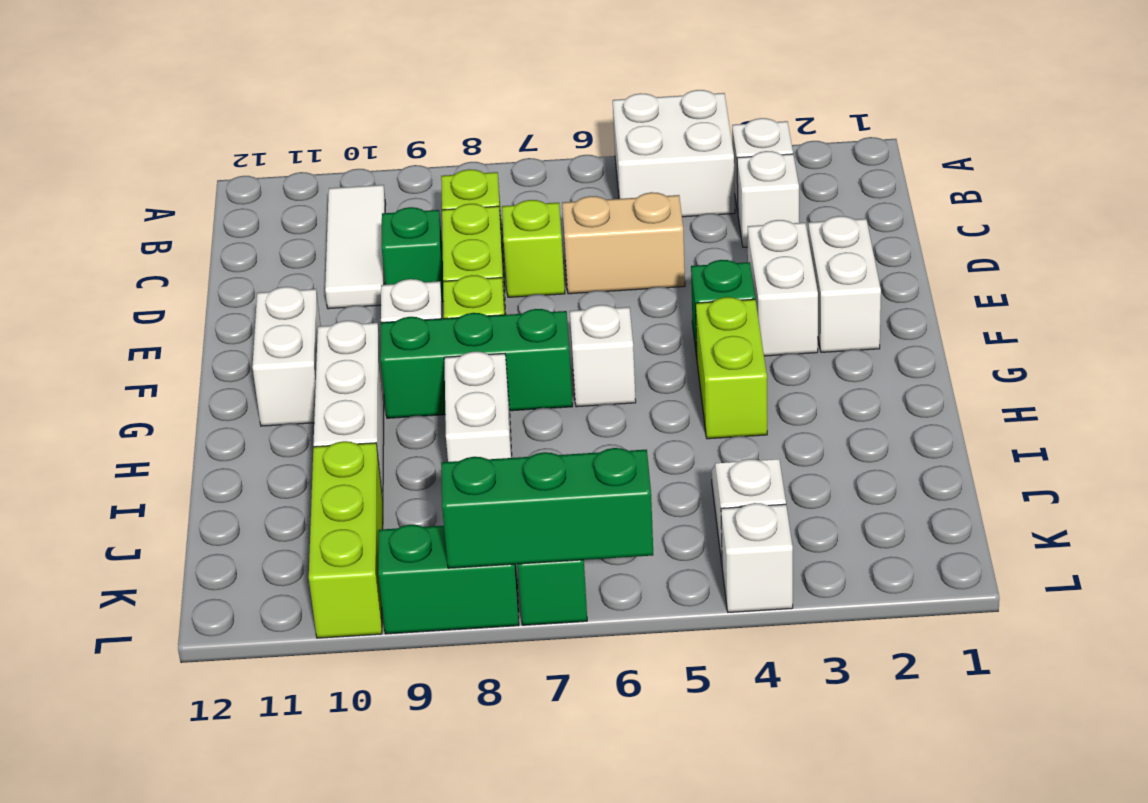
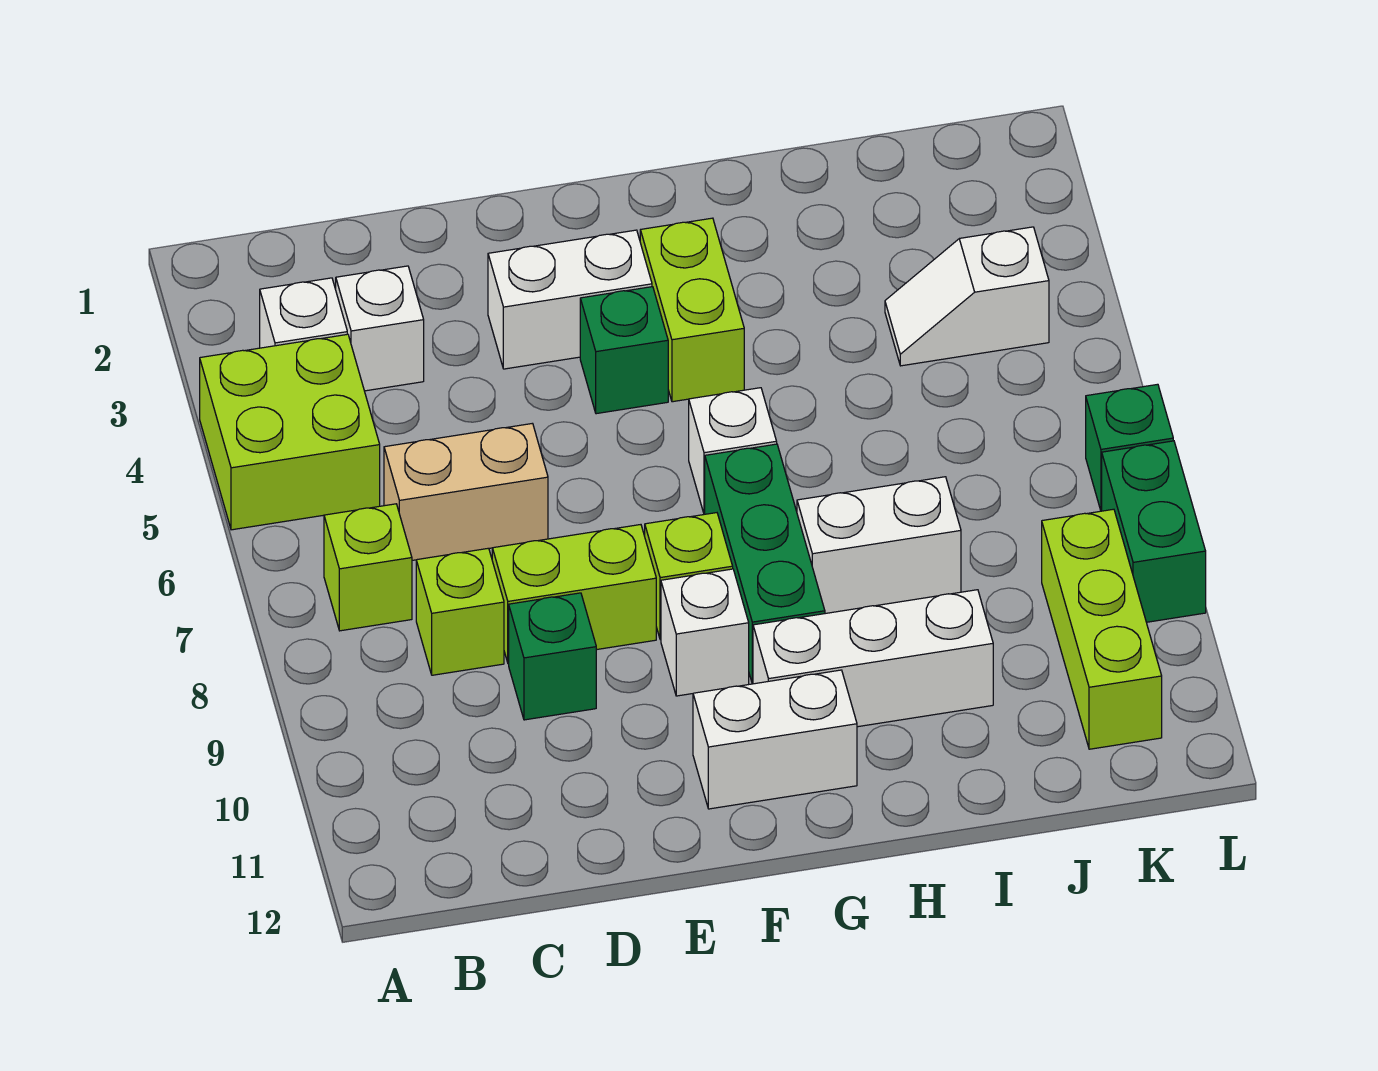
white 2x2 brick [613,90,735,217] -> lime 2x2 brick [200,334,380,530]
white 1x3 tile [325,185,386,309] -> none
tan 1x2 brick [562,192,685,294] -> tan 1x2 brick turned to [384,423,548,560]
lime 1x1 brick [502,200,565,297] -> lime 1x1 brick moved to [324,504,412,631]
white 1x2 brick [808,216,881,352] -> none
lime 1x2 brick [696,297,767,439] -> lime 1x2 brick turned to [640,218,744,402]
lime 1x3 brick [309,441,383,638] -> lime 1x3 brick turned to [1042,509,1162,749]
white 1x1 brick [721,503,793,612] -> none
green 1x3 brick [441,448,653,568] -> none

